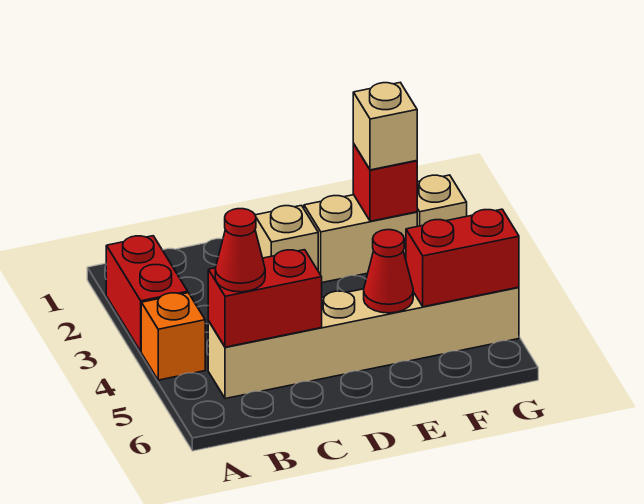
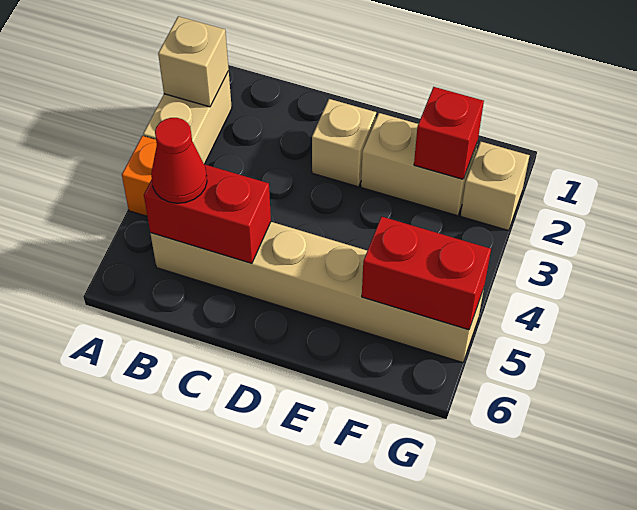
red 1x2 brick [106,236,188,351] -> tan 1x2 brick [143,71,232,164]
red 1x1 cone [364,230,413,313] -> none
tan 1x1 brick [353,83,417,170] -> tan 1x1 brick moved to [158,16,229,107]

